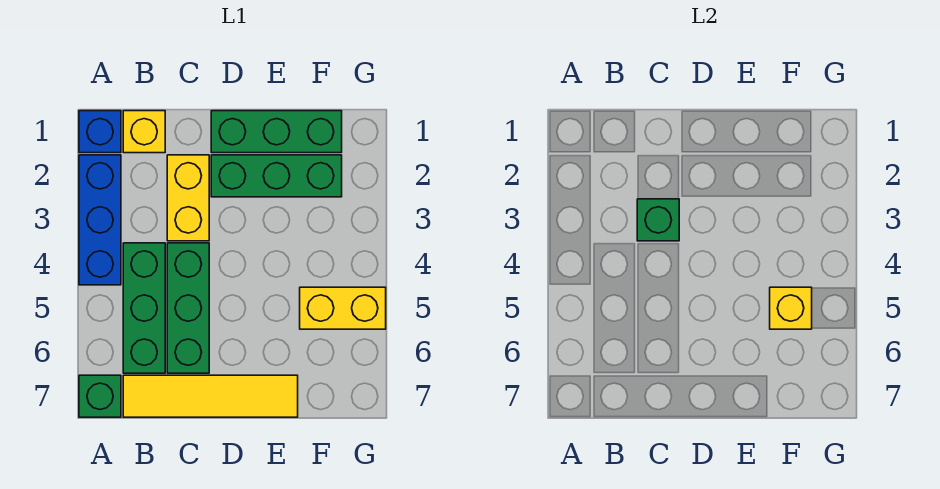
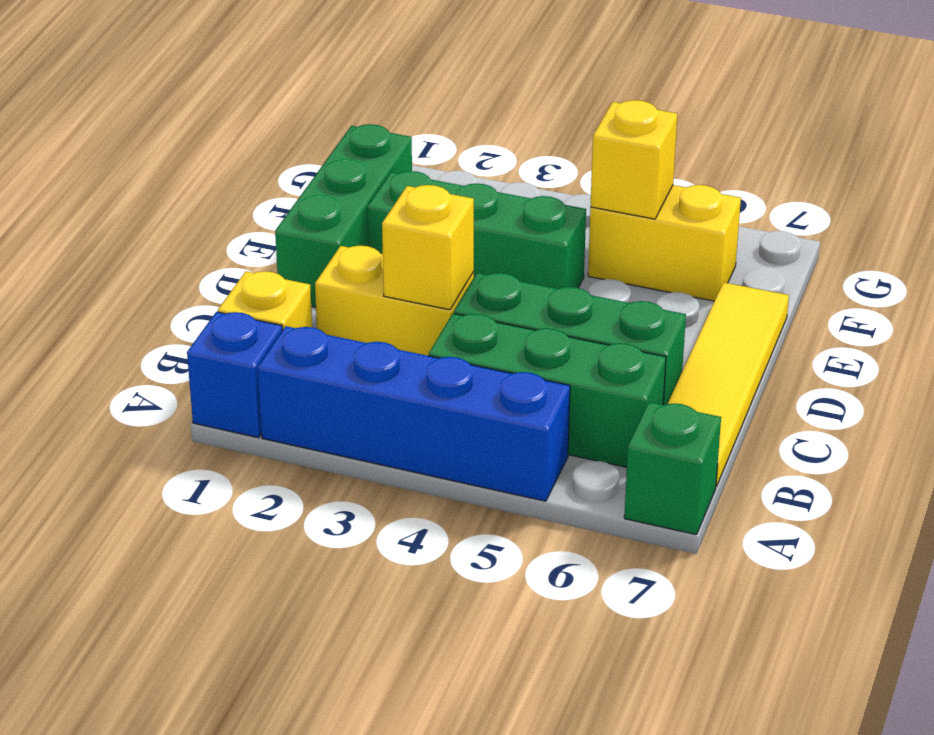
blue 1x3 brick [79,155,121,285] -> blue 1x4 brick [258,326,570,501]
green 1x1 brick [637,199,679,241] -> yellow 1x1 brick [382,185,474,310]
green 1x3 brick [211,155,342,197] -> green 1x3 brick turned to [367,171,586,289]
yellow 1x2 brick [300,287,386,329] -> yellow 1x2 brick turned to [588,185,741,301]

